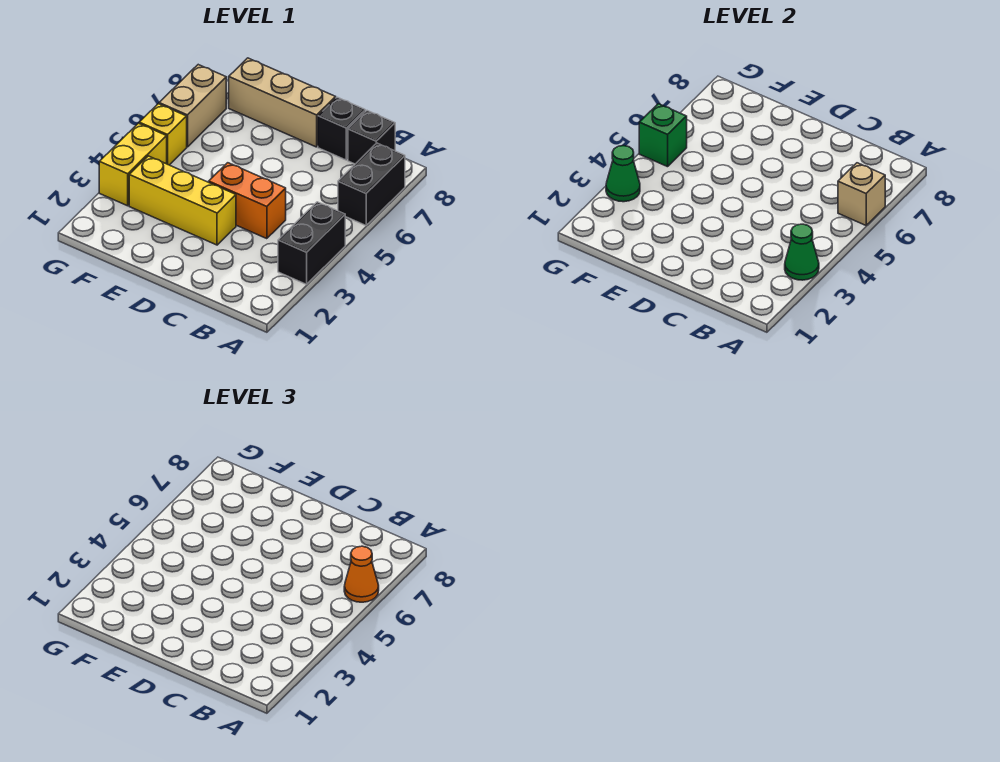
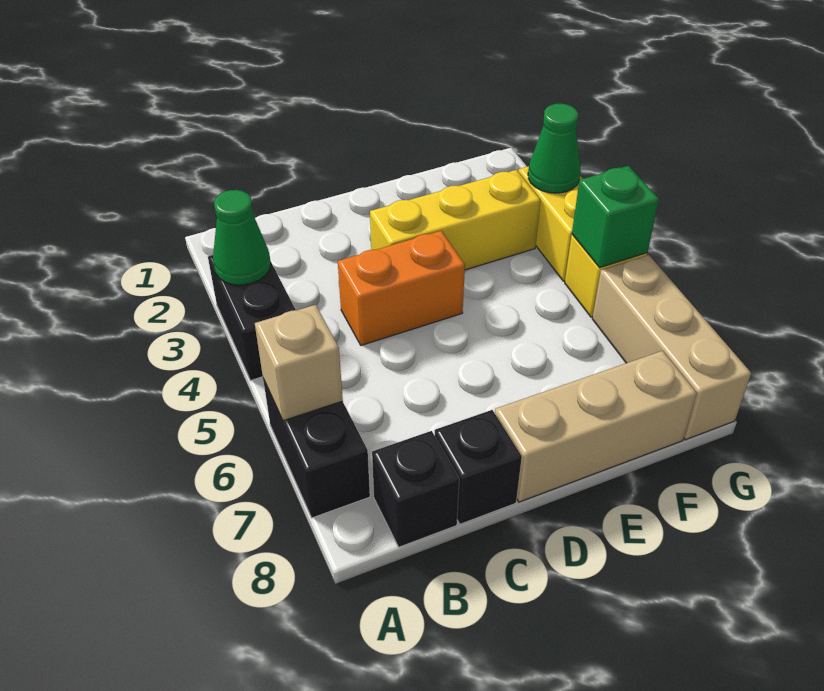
orange 1x1 cone [344,546,379,602] -> none
tan 1x2 brick [159,65,226,147] -> tan 1x3 brick [592,255,751,440]

